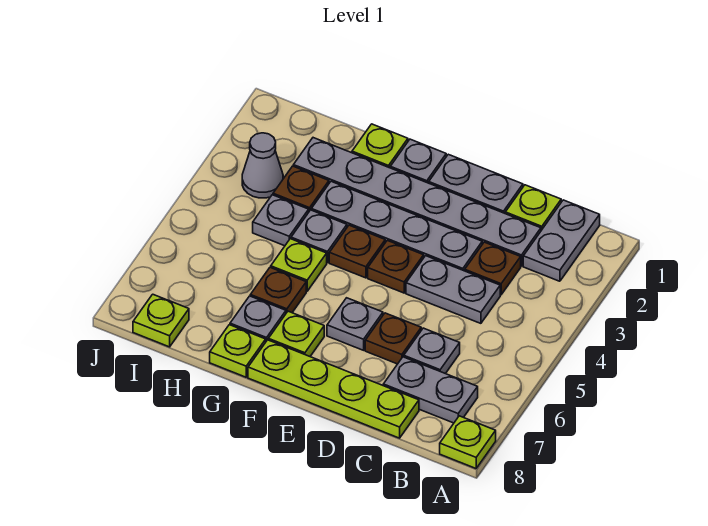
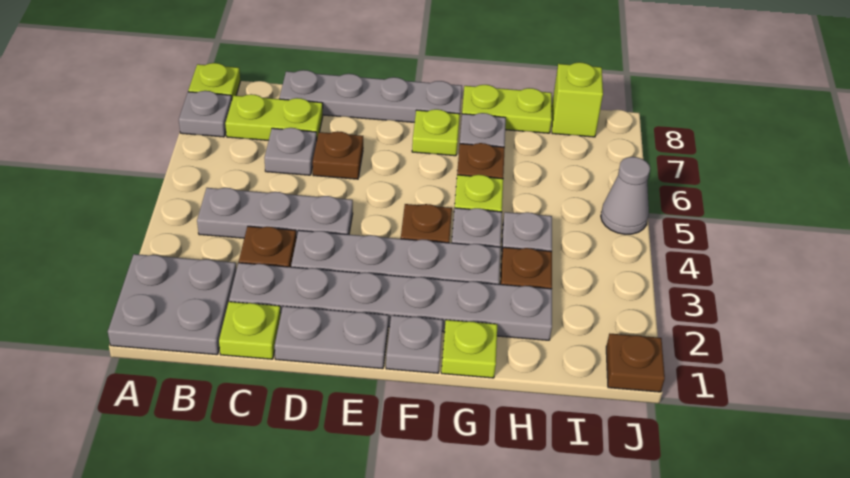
grey 1x2 plate [523,200,600,281] -> grey 2x2 plate [108,254,236,355]
grey 1x2 plate [383,357,478,423] -> lime 1x2 plate [225,94,323,140]
grey 1x2 plate [406,256,500,323] -> grey 1x3 plate [197,188,353,239]
lime 1x4 plate [248,340,419,438] -> grey 1x4 plate [279,70,462,122]
brown 1x1 plate [368,240,424,293] -> brown 1x1 plate moved to [606,334,665,392]
grey 1x1 plate [327,298,383,350] -> grey 1x1 plate moved to [179,91,232,137]
lime 1x1 plate [210,325,266,377] -> lime 1x2 plate [462,85,552,133]
grey 1x1 cone [242,133,283,198] -> grey 1x1 cone moved to [601,157,650,234]
lime 1x1 plate [133,294,189,347] -> lime 1x1 brick [552,62,603,137]

